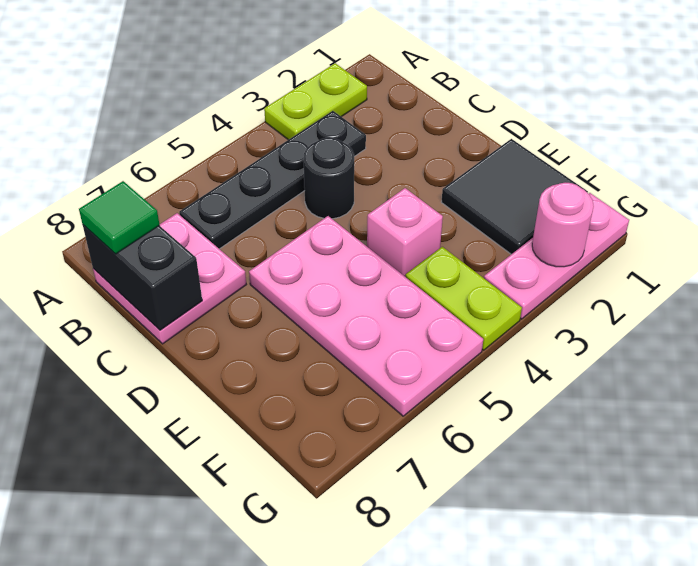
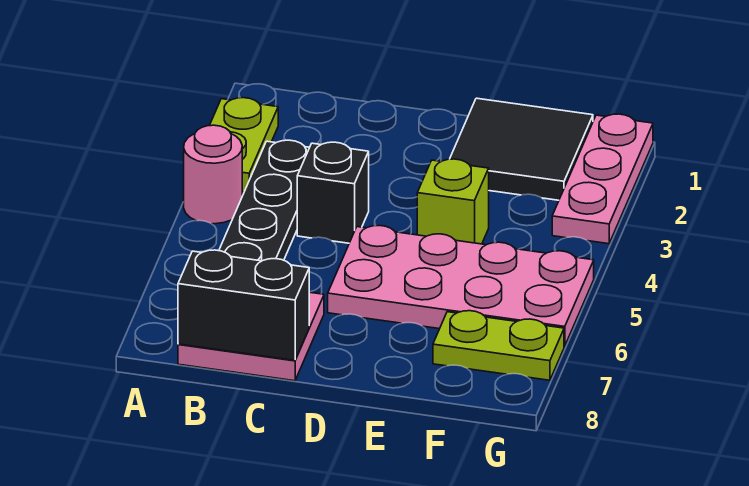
green 1x1 tile [79,181,160,254] -> none
black 1x1 round brick [303,138,354,219] -> black 1x1 brick [297,142,369,243]
pink 1x1 brick [367,188,443,277] -> lime 1x1 brick [417,159,489,244]
lime 1x2 plate [406,247,522,350] -> lime 1x2 plate moved to [433,311,564,380]
pink 1x1 round brick [532,183,594,267] -> pink 1x1 round brick moved to [184,125,242,224]

